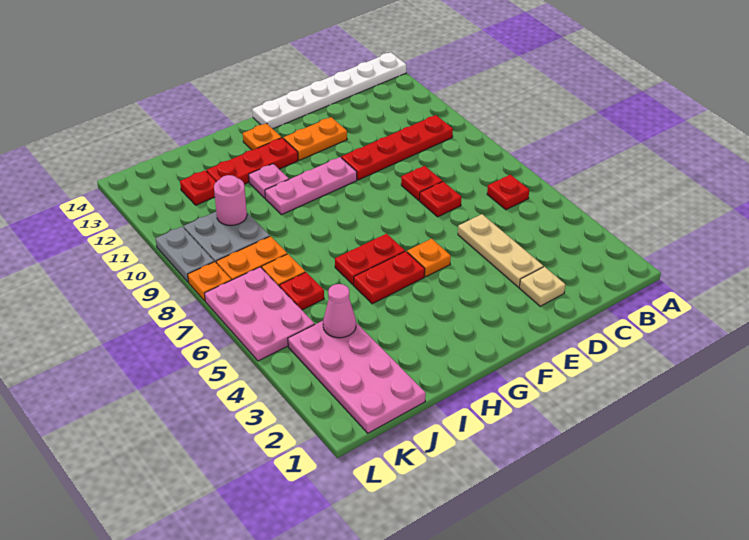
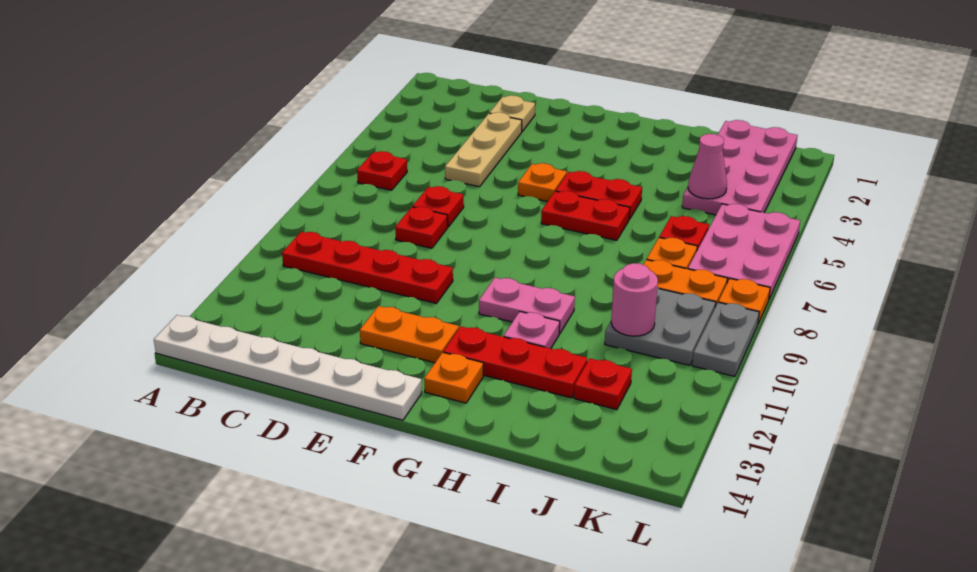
pink 1x3 plate [265,157,357,215] -> pink 1x2 plate [479,278,575,334]

